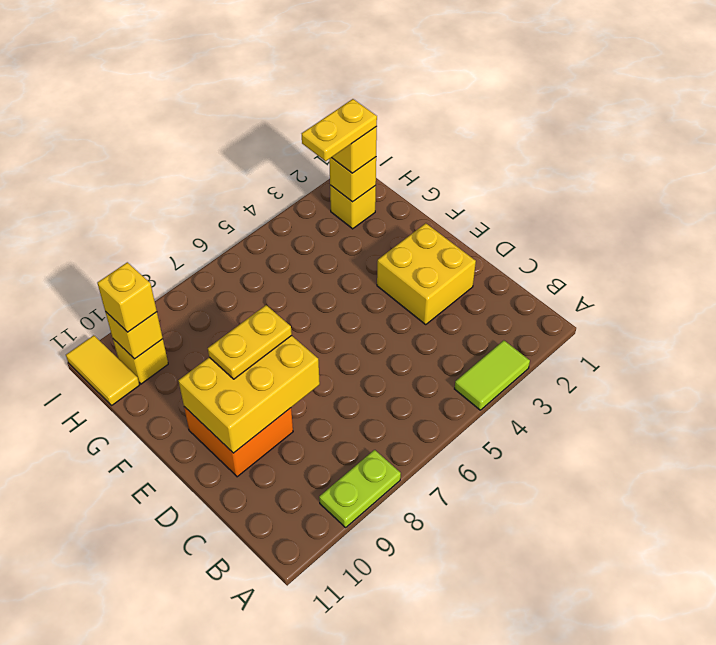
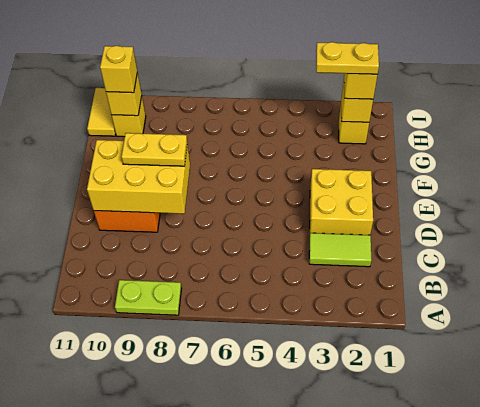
lime 1x2 tile [455,340,530,410] -> lime 1x2 tile moved to [309,233,371,267]

